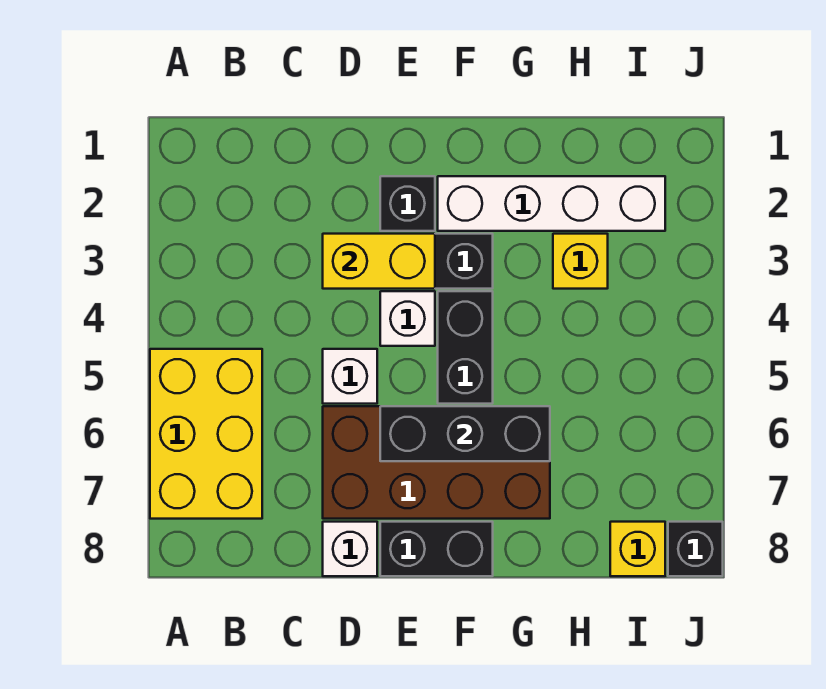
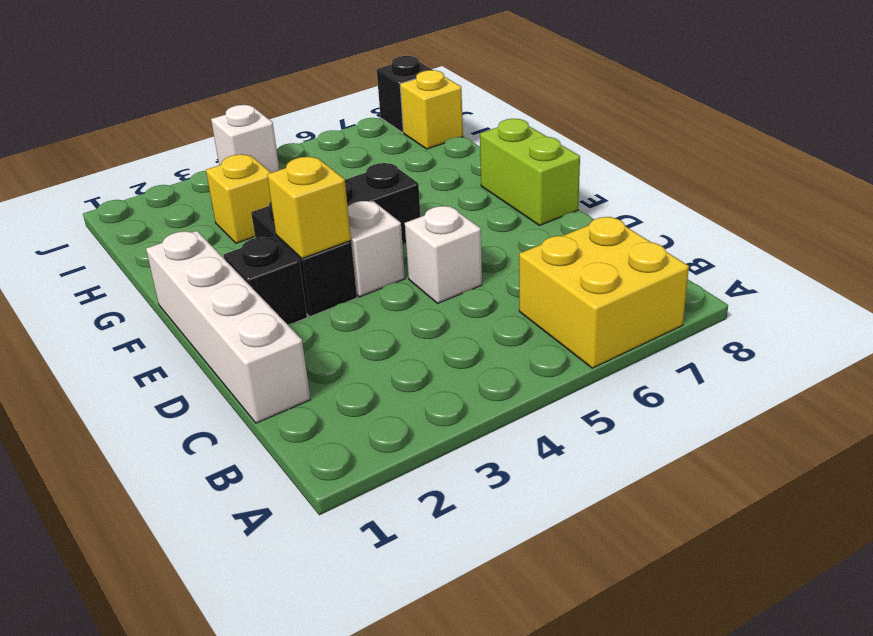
yellow 2x3 brick [150,349,262,519] -> yellow 2x2 brick [519,217,689,368]
yellow 1x2 brick [323,234,435,289] -> yellow 1x1 brick [267,157,351,258]
brown 2x4 brick [323,406,550,519] -> none
white 1x1 brick [323,522,377,576] -> white 1x1 brick moved to [211,105,279,173]
black 1x3 brick [380,406,550,461] -> none
black 1x2 brick [380,522,493,576] -> lime 1x2 brick [480,119,580,225]
white 1x4 brick [438,176,665,231] -> white 1x4 brick moved to [146,231,311,423]

